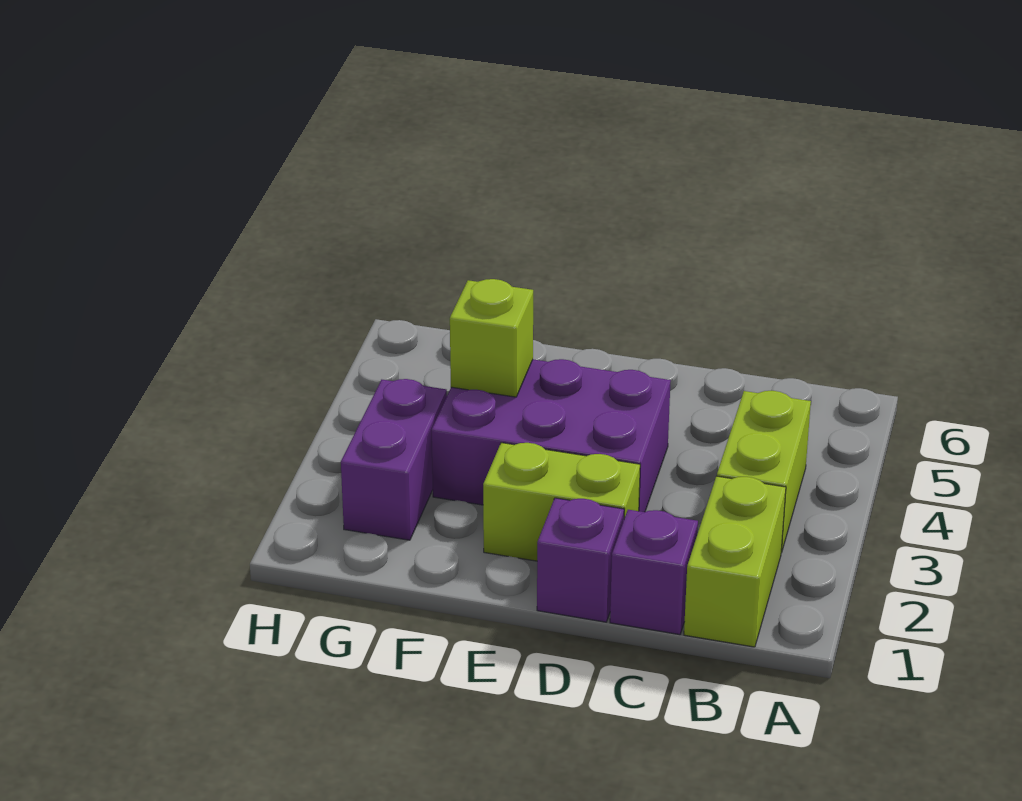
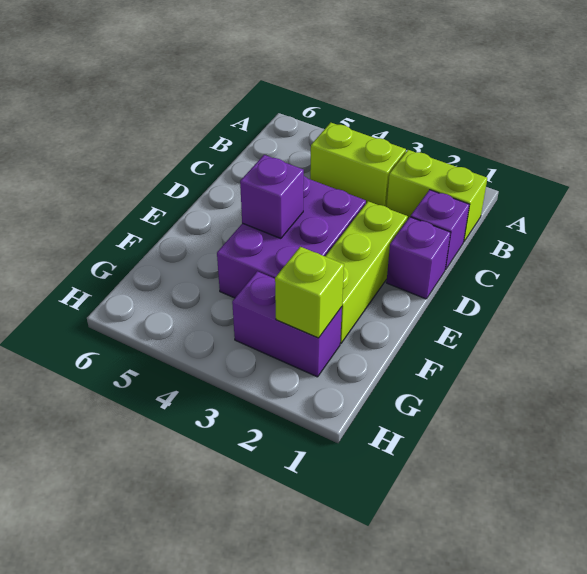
lime 1x2 brick [483,443,640,561] -> lime 1x3 brick [325,201,408,344]
none -> purple 1x1 brick [240,155,304,239]
lime 1x1 brick [450,279,533,397] -> lime 1x1 brick moved to [275,247,344,338]

